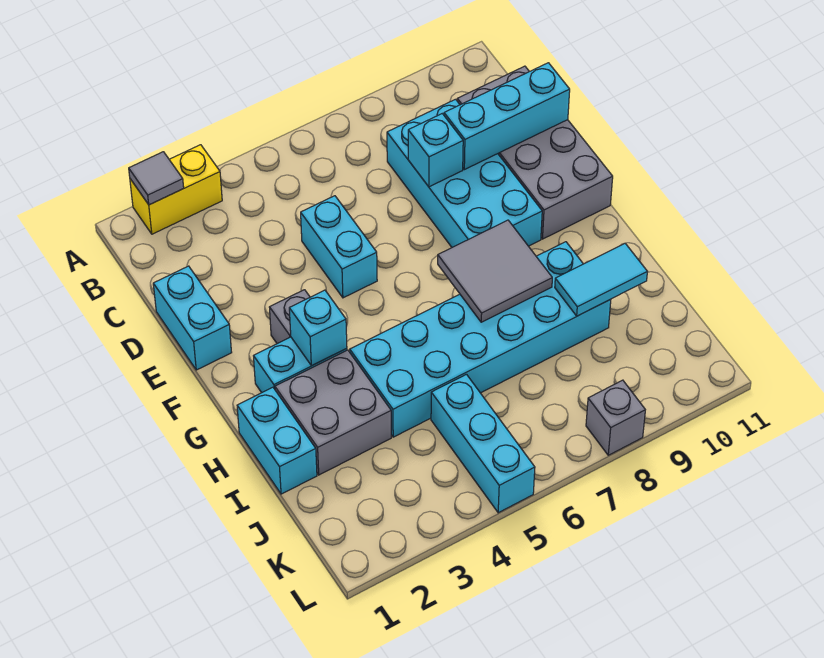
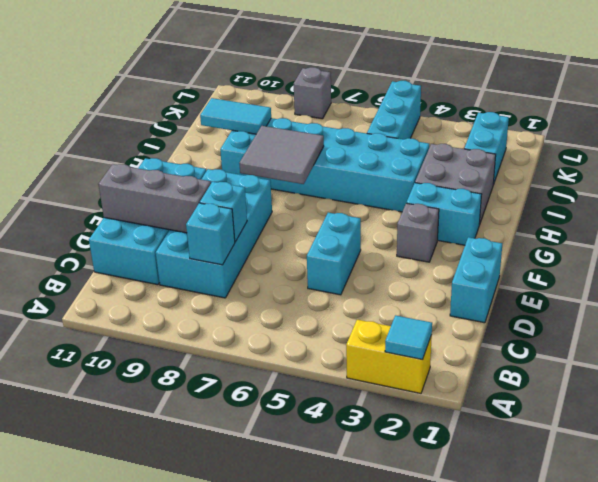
grey 1x1 tile [129,152,184,205] -> cyan 1x1 tile [385,315,432,360]
grey 2x4 brick [457,66,613,239] -> cyan 2x4 brick [89,158,206,285]
cyan 1x3 brick [444,63,570,170] -> grey 1x3 brick [99,164,211,233]
cyan 1x1 brick [289,290,347,366] -> cyan 1x1 brick moved to [186,203,235,265]
cyan 1x2 brick [237,387,317,494] -> cyan 1x2 brick moved to [464,112,509,185]

